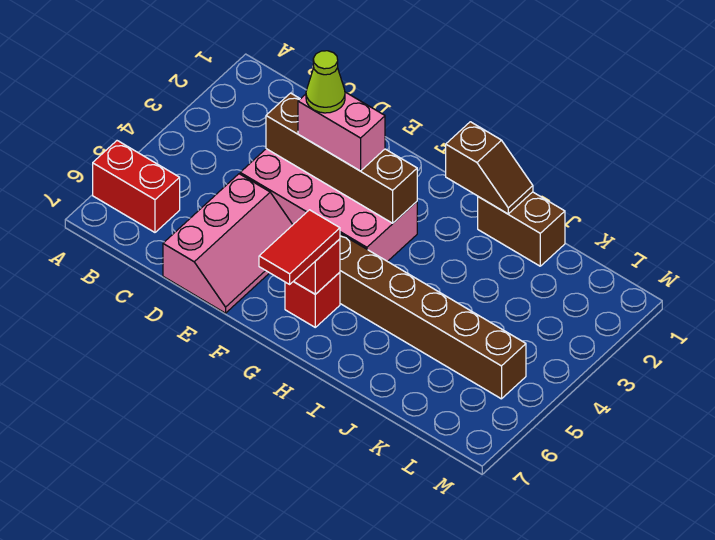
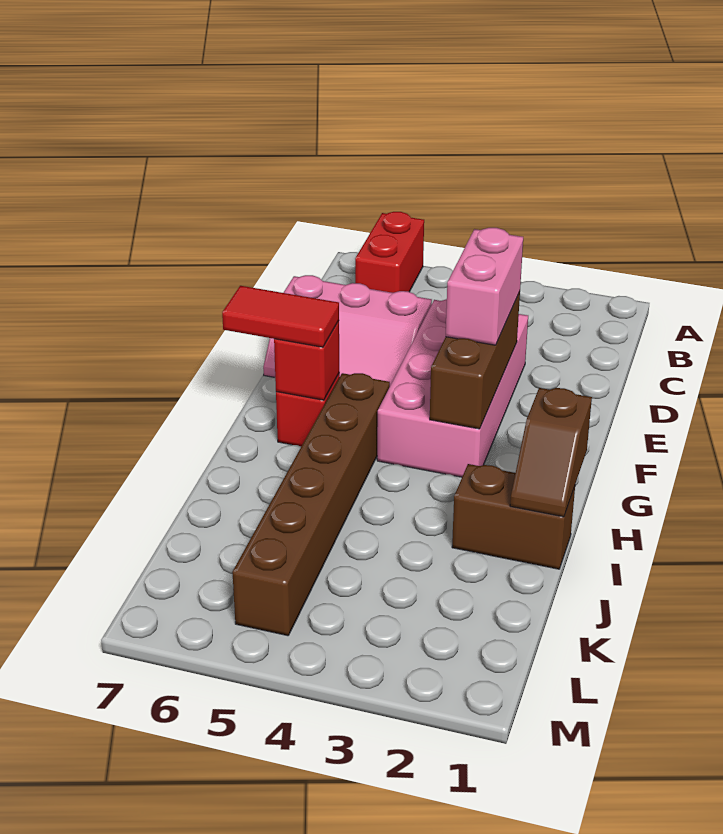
brown 1x4 brick [266,93,417,223] -> brown 1x3 brick [430,292,520,429]
lime 1x1 cone [306,51,345,113] -> none
brown 1x2 brick [478,192,565,266] -> brown 1x2 brick turned to [452,464,575,569]

